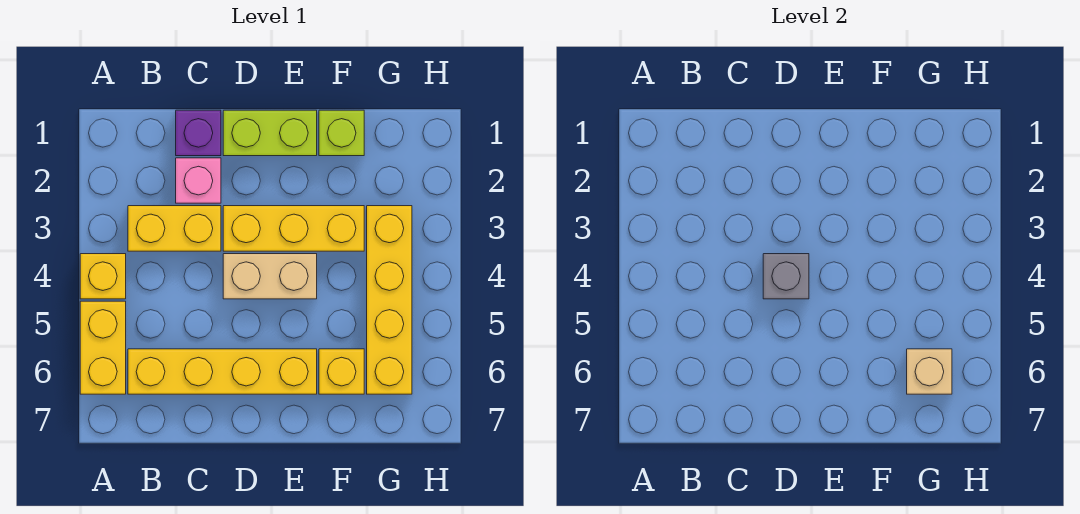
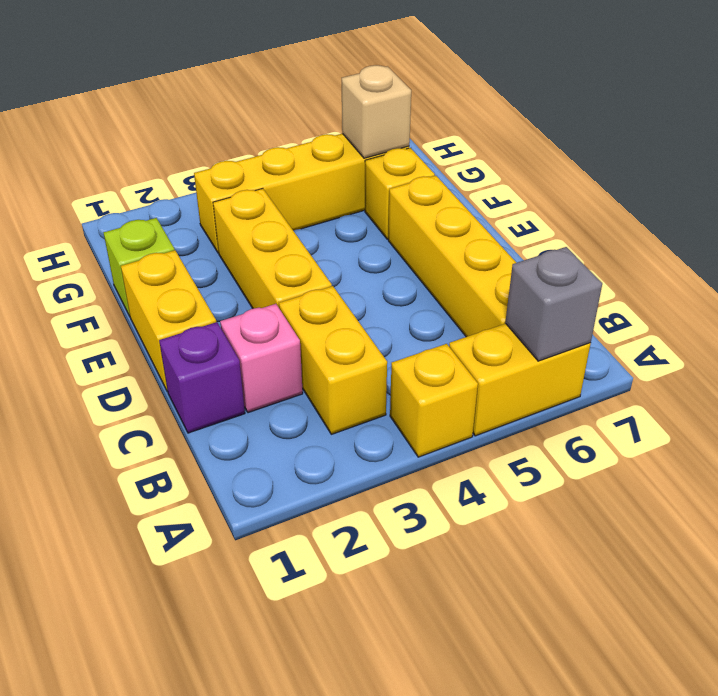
lime 1x2 brick [223,110,317,156] -> yellow 1x2 brick [121,250,216,392]
tan 1x2 brick [223,254,317,299] -> none
grey 1x1 brick [763,254,809,299] -> grey 1x1 brick moved to [505,247,602,361]

